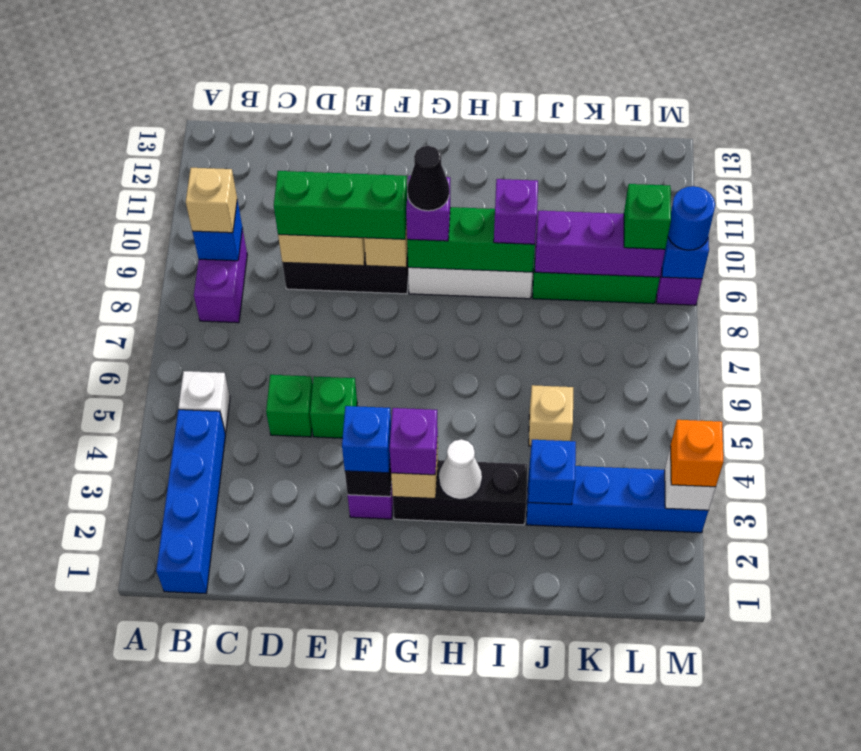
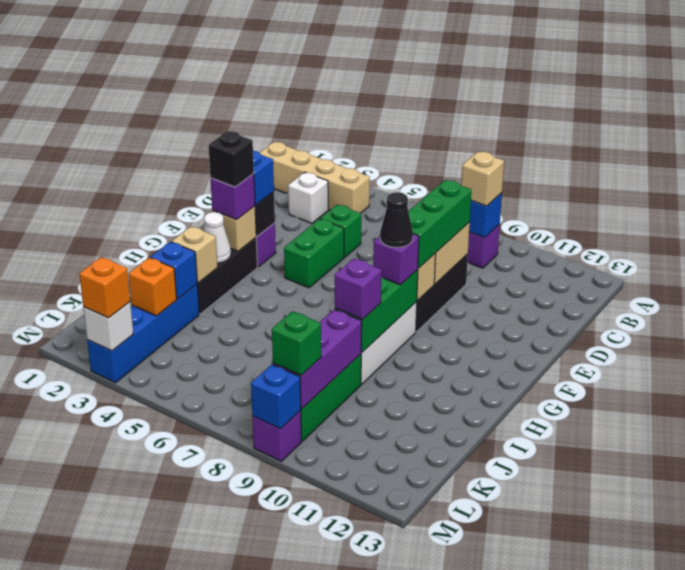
blue 1x4 brick [156,410,226,594] -> tan 1x4 brick [260,142,370,213]
white 1x1 brick [179,371,230,433] -> white 1x1 brick moved to [288,172,328,223]
green 1x1 brick [310,376,357,438] -> green 1x2 brick [284,219,344,288]
none -> black 1x1 brick [209,131,254,187]
tan 1x1 brick [529,385,573,446] -> tan 1x1 brick moved to [172,226,218,283]
none -> orange 1x1 brick [129,258,177,316]
blue 1x1 round brick [668,186,715,250] -> none

